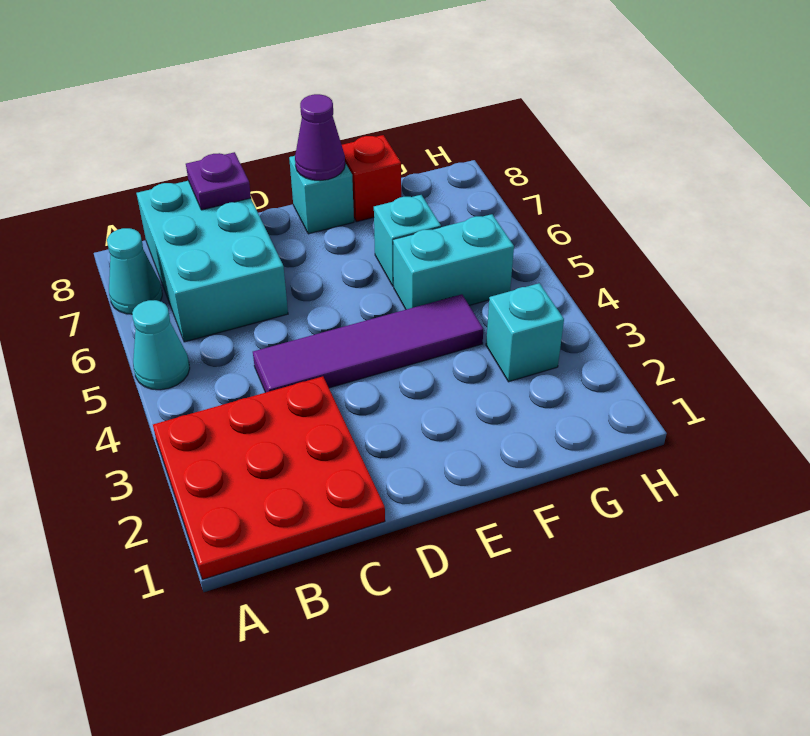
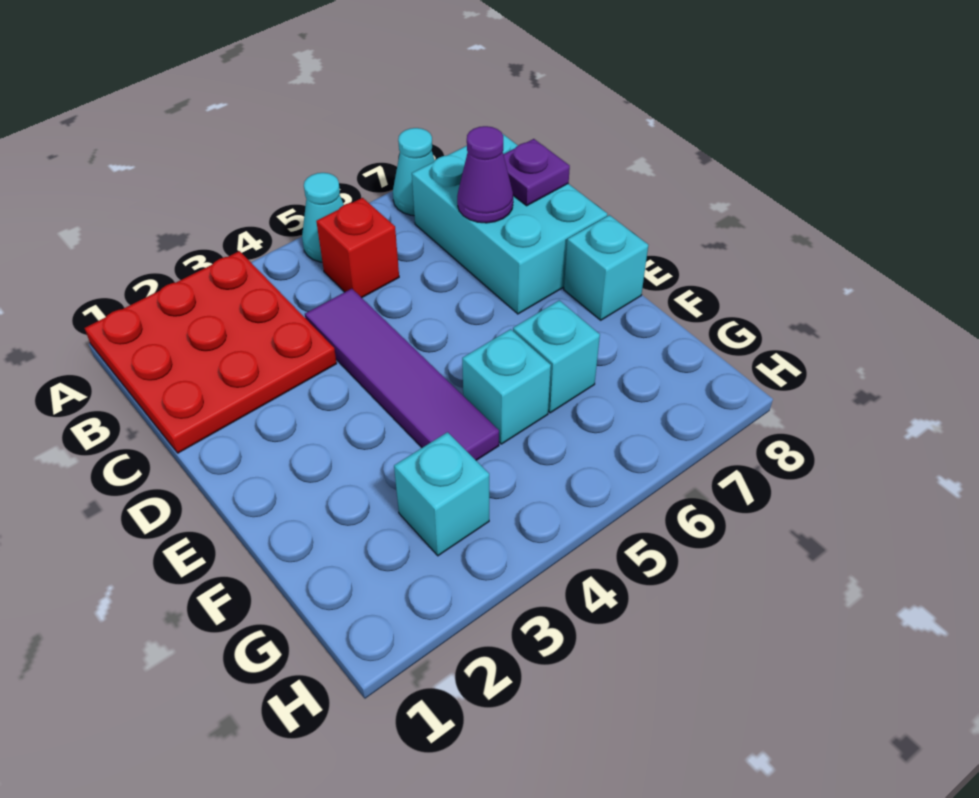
cyan 2x3 brick [136,181,288,342] -> cyan 2x3 brick turned to [412,134,607,314]
purple 1x1 cone [295,94,345,181] -> purple 1x1 cone moved to [457,126,513,223]
cyan 1x2 brick [393,214,514,309] -> cyan 1x1 brick [462,329,551,444]
red 1x1 brick [342,135,401,222] -> red 1x1 brick moved to [316,198,399,298]

